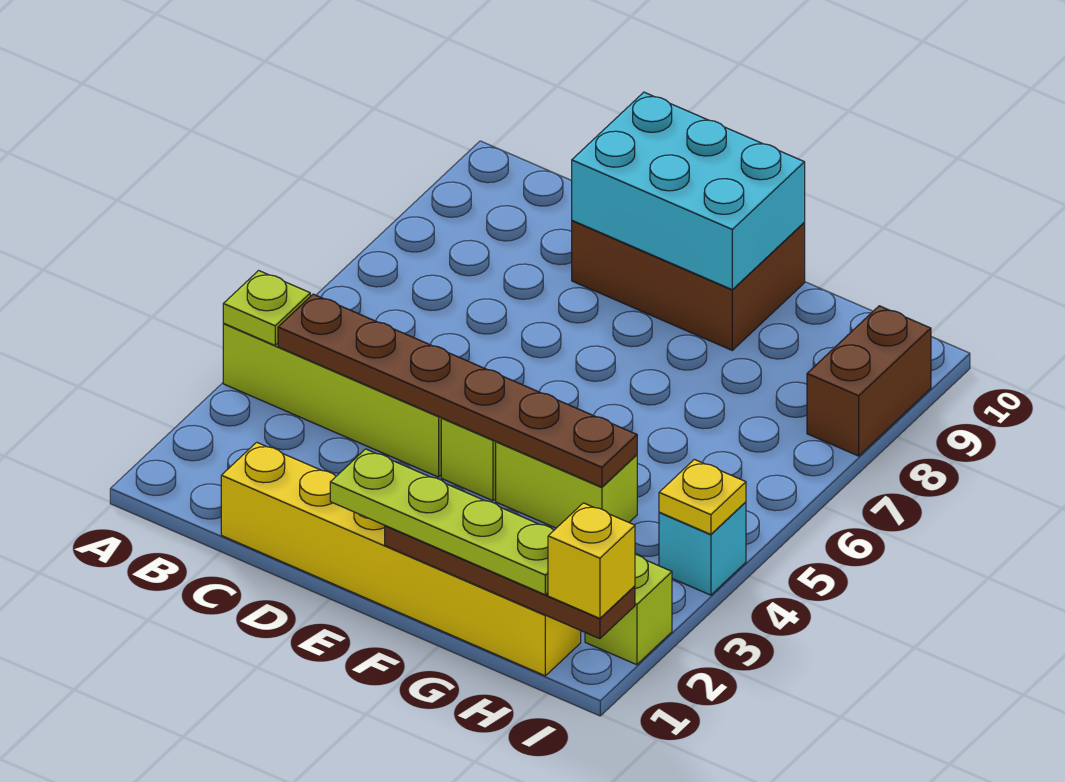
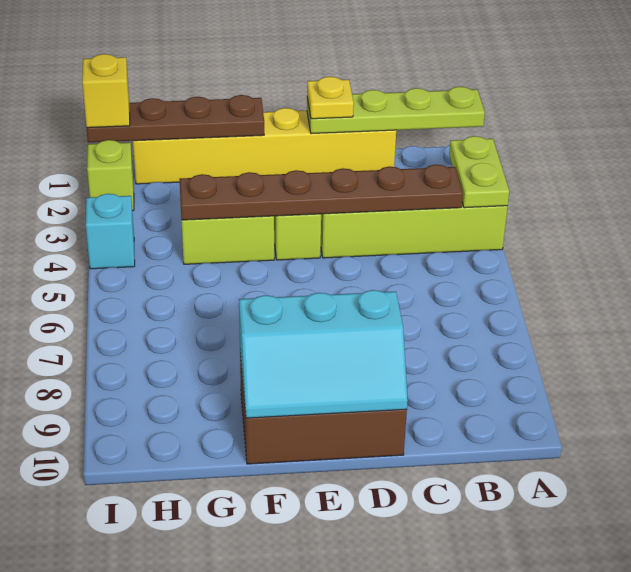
lime 1x1 plate [223,271,310,345] -> lime 1x2 plate [449,136,509,208]
cyan 2x3 brick [572,92,805,289] -> cyan 2x3 slope [239,290,408,418]
lime 1x4 plate [330,449,554,595] -> lime 1x4 plate moved to [307,87,485,134]
yellow 1x1 plate [659,459,746,534] -> yellow 1x1 plate moved to [307,77,354,119]
brown 1x2 brick [807,306,931,456] -> none

